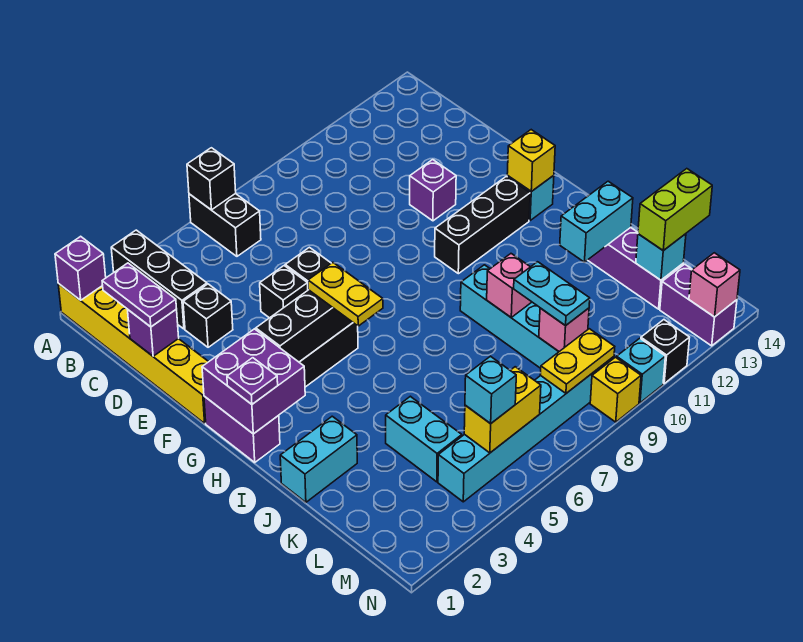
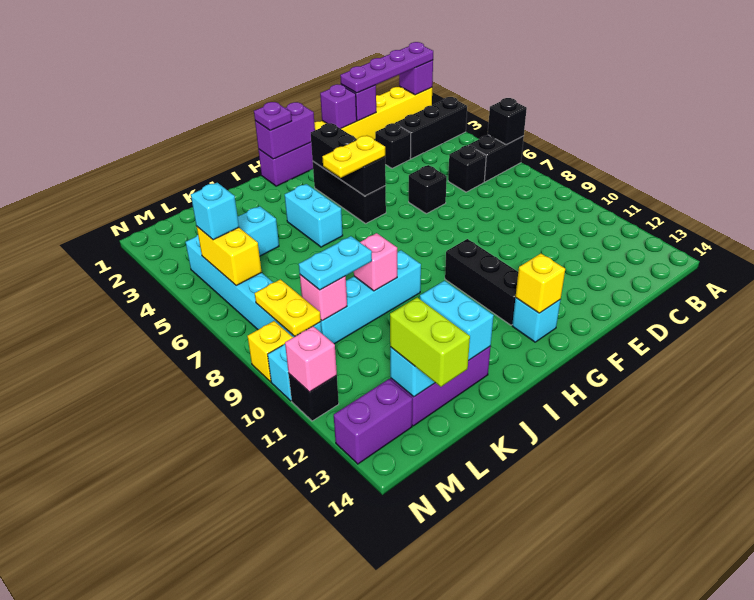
purple 1x2 plate [102,263,177,327] -> purple 1x4 plate [340,42,433,93]
black 1x1 brick [260,266,308,318] -> black 1x1 brick moved to [448,145,486,192]
purple 1x1 brick [410,160,456,221] -> purple 1x1 brick moved to [320,84,357,129]
purple 2x2 brick [202,329,305,434] -> purple 1x2 brick [255,102,315,159]
cyan 1x2 brick [280,416,357,502] -> cyan 1x2 brick moved to [285,184,343,247]
pink 1x1 brick [689,253,740,317] -> pink 1x1 brick moved to [285,326,337,392]

